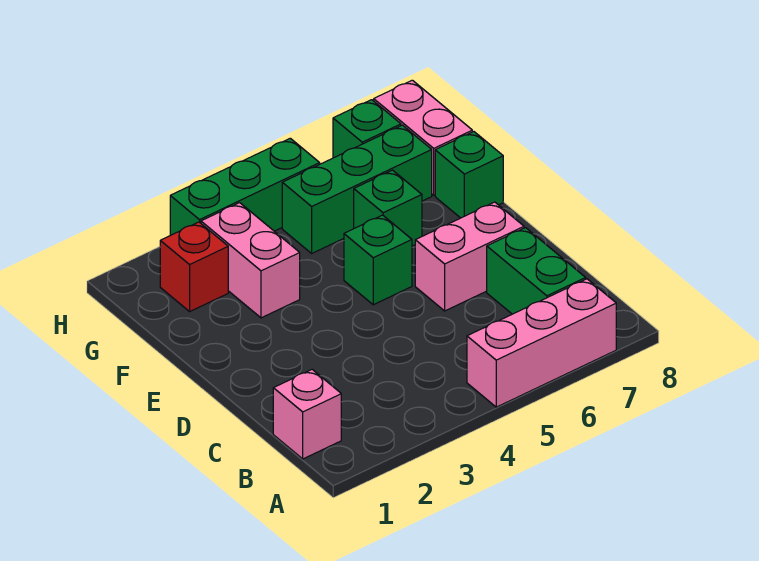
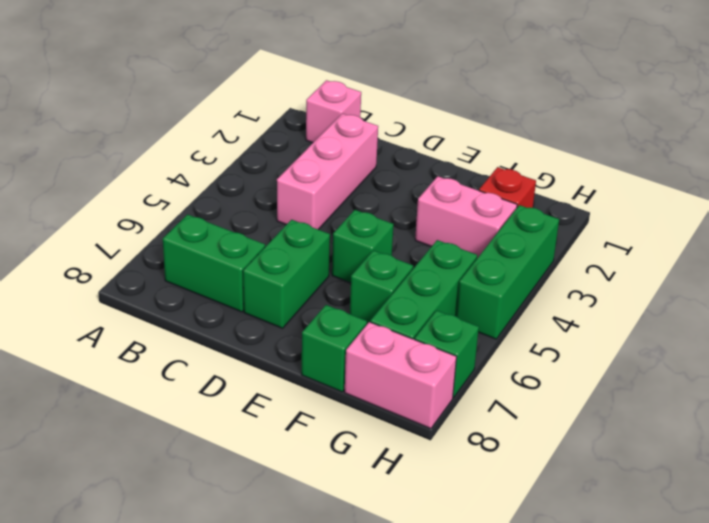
pink 1x3 brick [467,279,616,407] -> pink 1x3 brick moved to [277,114,378,230]
pink 1x2 brick [415,202,524,311] -> green 1x2 brick [243,220,330,328]

